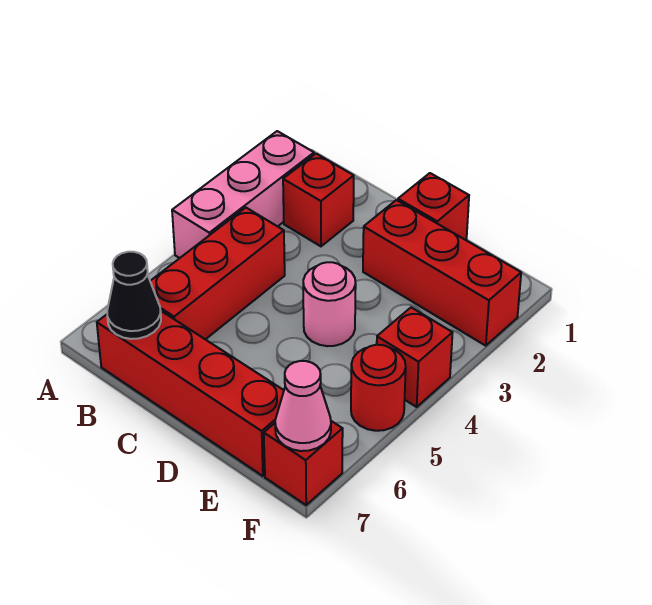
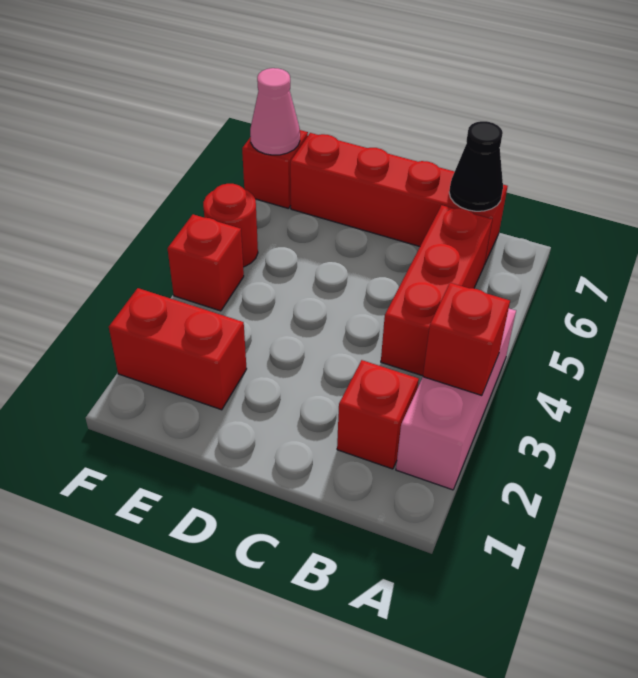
red 1x1 brick [398,173,469,240] -> red 1x1 brick moved to [423,283,510,396]
red 1x3 brick [363,200,521,346] -> red 1x2 brick [109,288,247,410]
pink 1x1 round brick [303,262,356,346] -> none

